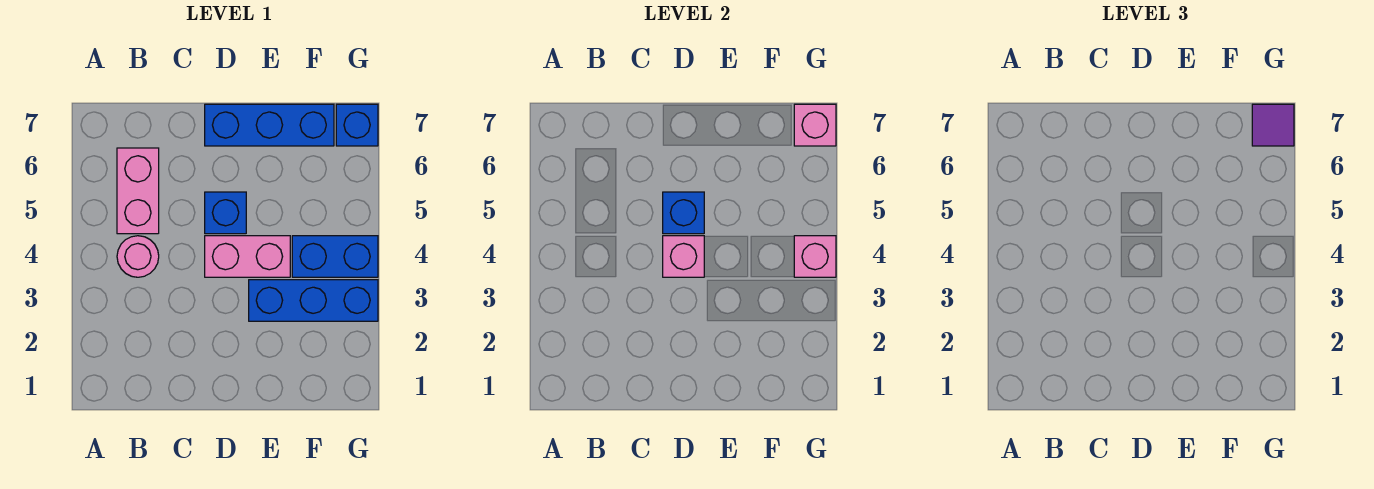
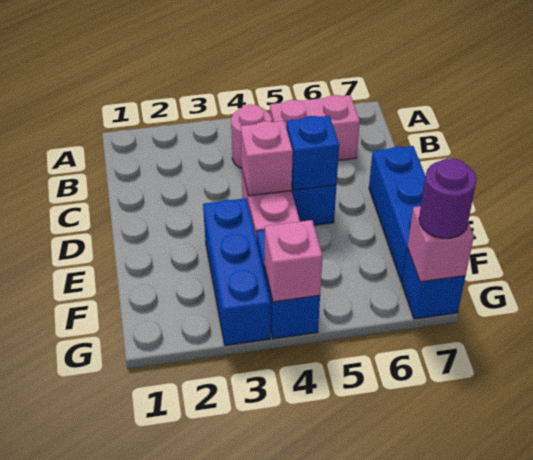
purple 1x1 tile [1252,104,1294,146] -> purple 1x1 round brick [419,158,477,238]

